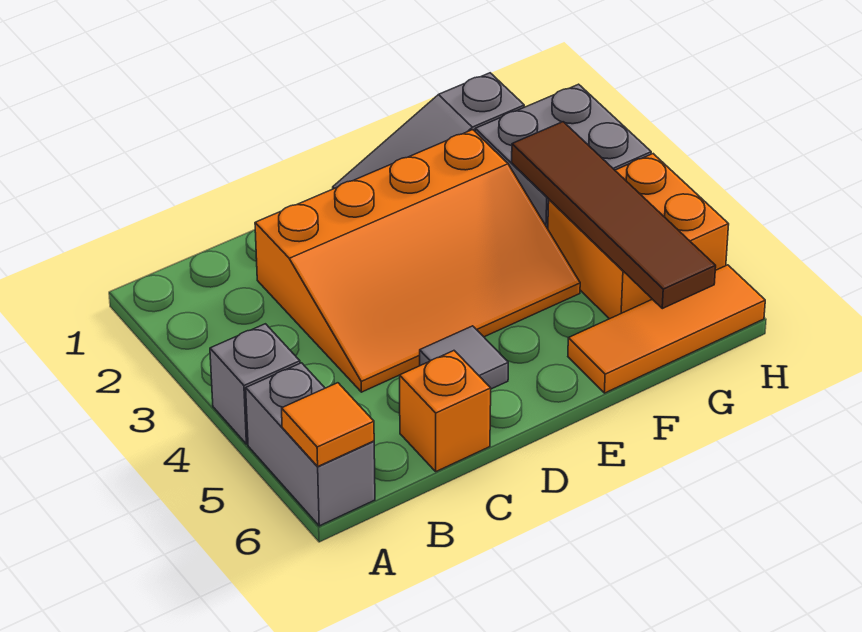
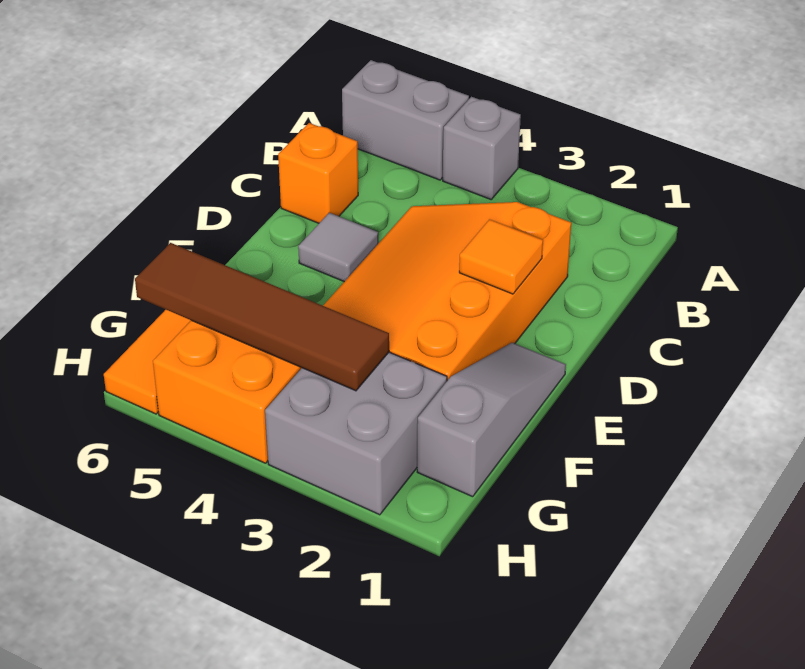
orange 1x1 tile [282,383,374,467] -> orange 1x1 tile moved to [459,219,543,294]

